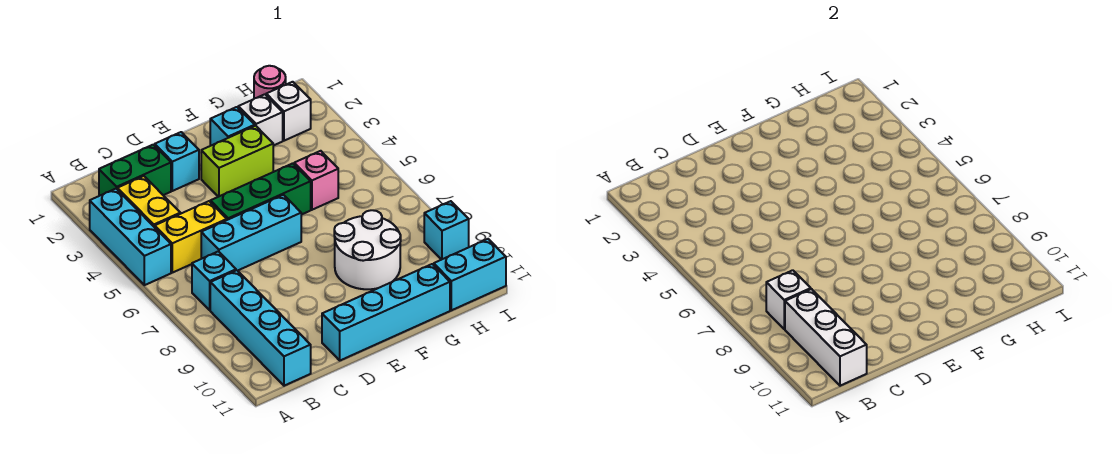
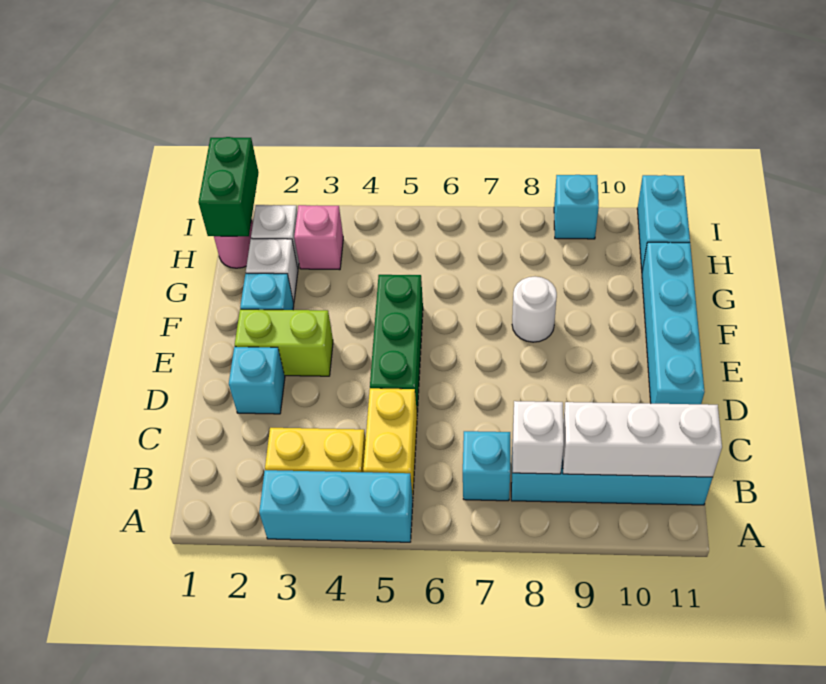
green 1x2 brick [99,145,171,196] -> green 1x2 brick moved to [199,137,259,236]
cyan 1x3 brick [201,195,301,271] -> none
lime 1x2 brick [201,126,273,197] -> lime 1x2 brick turned to [235,309,333,376]
white 2x2 round brick [334,210,401,289] -> white 1x1 round brick [512,277,557,342]
pink 1x1 brick [294,151,338,210] -> pink 1x1 brick moved to [294,205,343,270]

